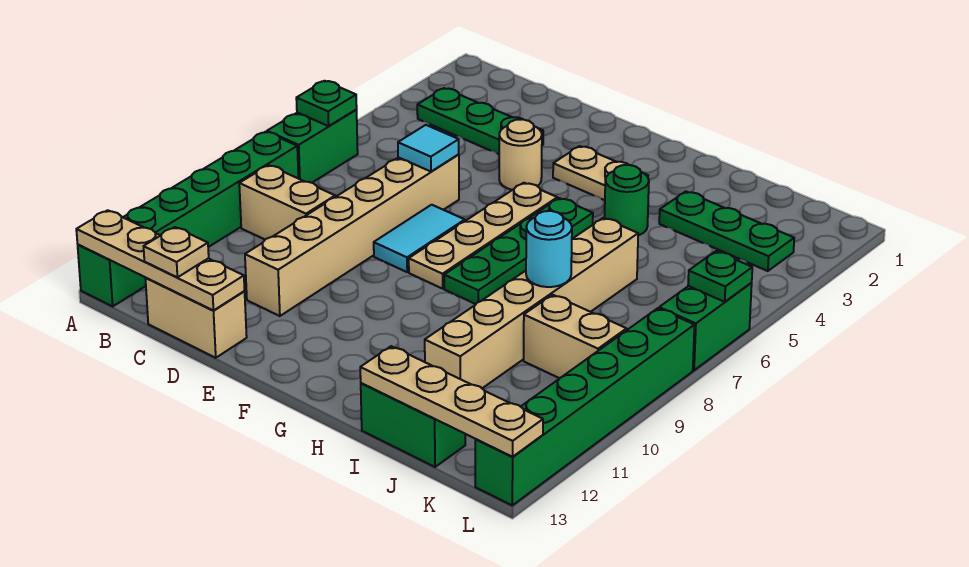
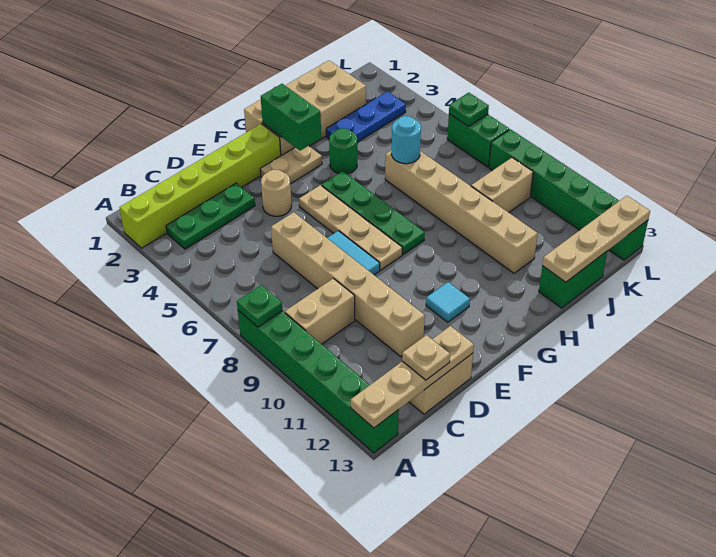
none -> lime 1x6 brick [120,124,281,248]
green 1x2 brick [267,110,358,183] -> green 1x2 brick moved to [261,84,321,151]
green 1x1 plate [296,81,357,126] -> green 1x1 plate moved to [237,285,283,327]
cyan 1x1 tile [398,125,459,172] -> cyan 1x1 tile moved to [426,282,470,322]
none -> tan 2x4 brick [244,60,366,156]
green 1x3 plate [659,191,794,271] -> blue 1x3 plate [326,92,406,142]
cyan 1x1 round brick [526,211,572,287] -> cyan 1x1 round brick moved to [392,116,421,164]

